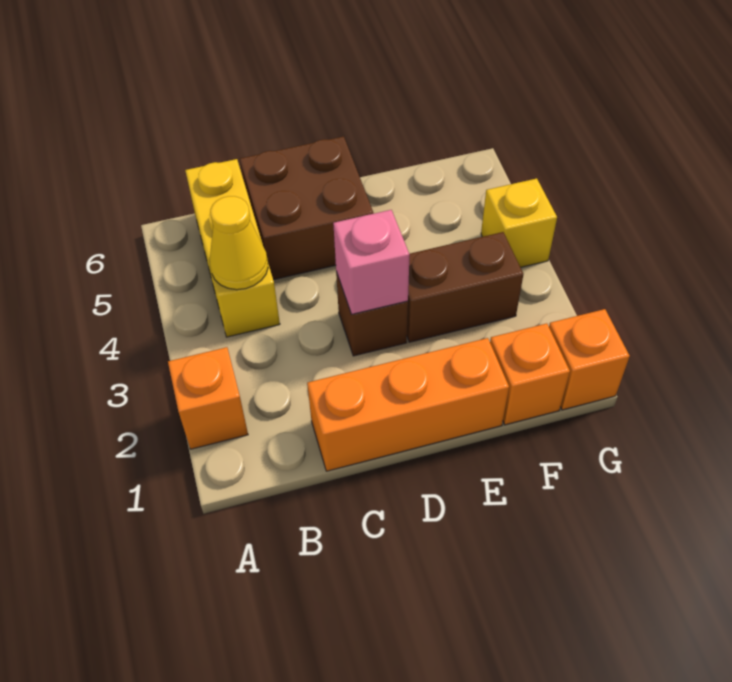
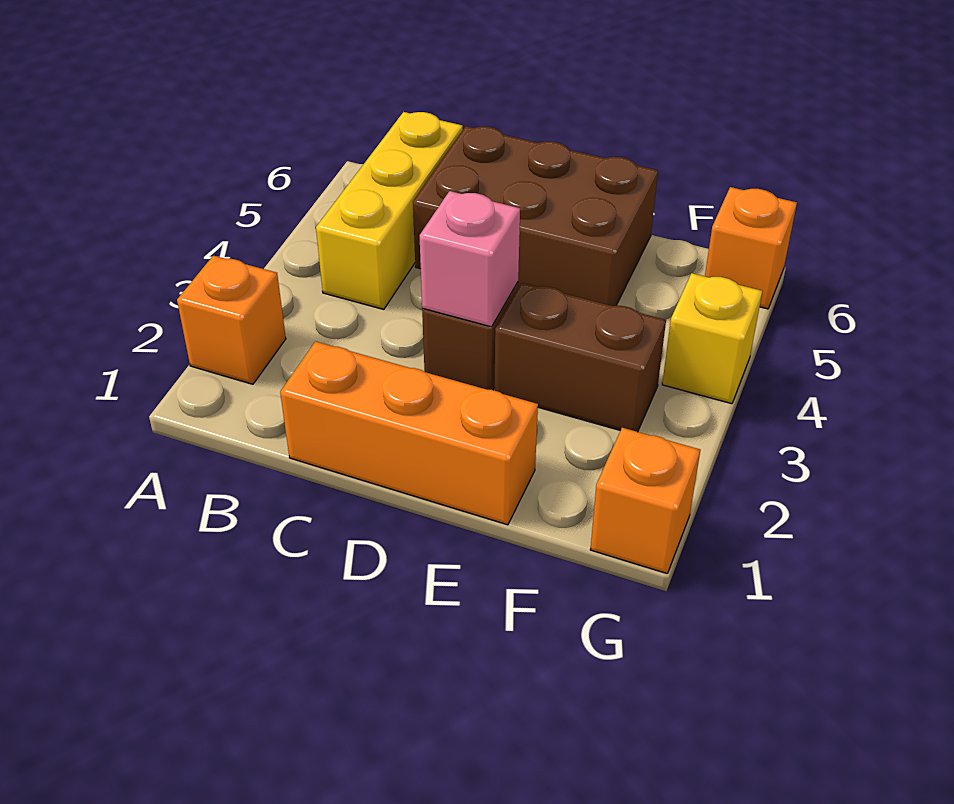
yellow 1x1 cone [210,196,268,290] -> none
brown 2x2 brick [240,136,374,280] -> brown 2x3 brick [413,126,658,306]
orange 1x1 brick [490,323,570,425] -> orange 1x1 brick moved to [705,187,797,309]

